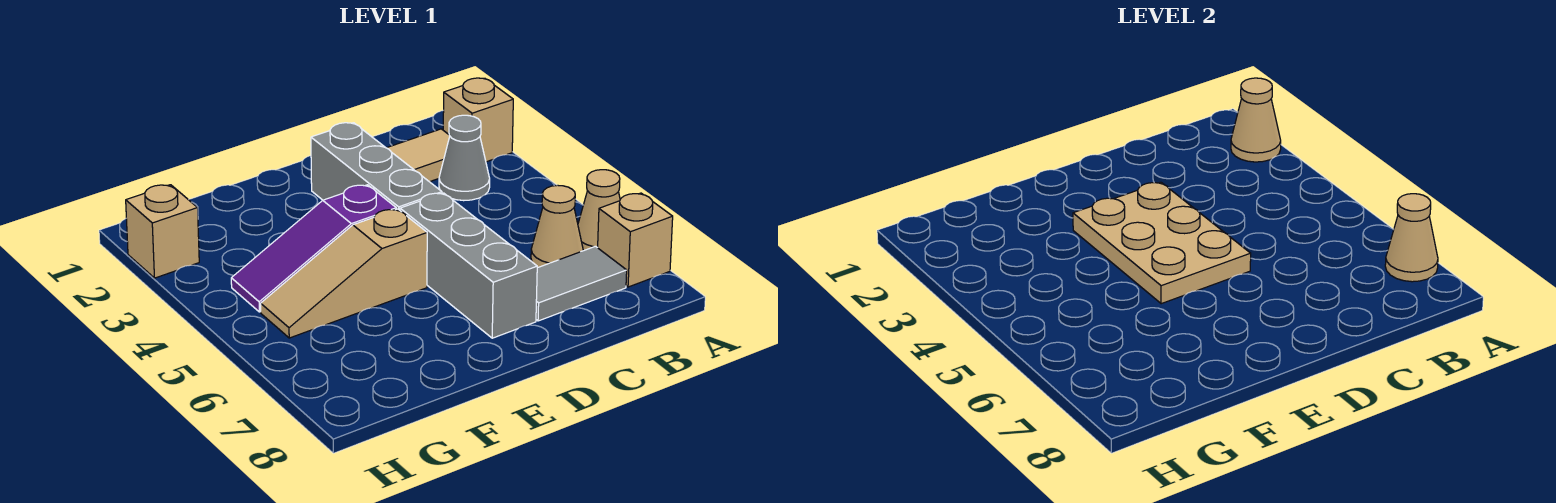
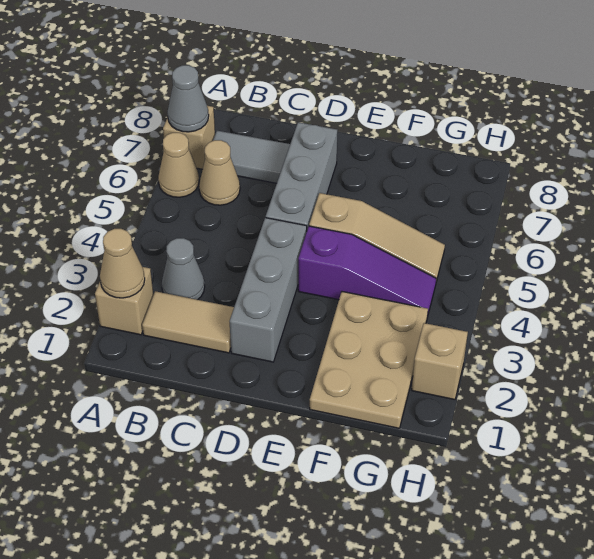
tan 1x1 cone [1385,194,1438,282] -> grey 1x1 cone [167,65,209,132]
tan 2x3 plate [1073,182,1251,304] -> tan 2x3 plate moved to [310,292,428,428]

